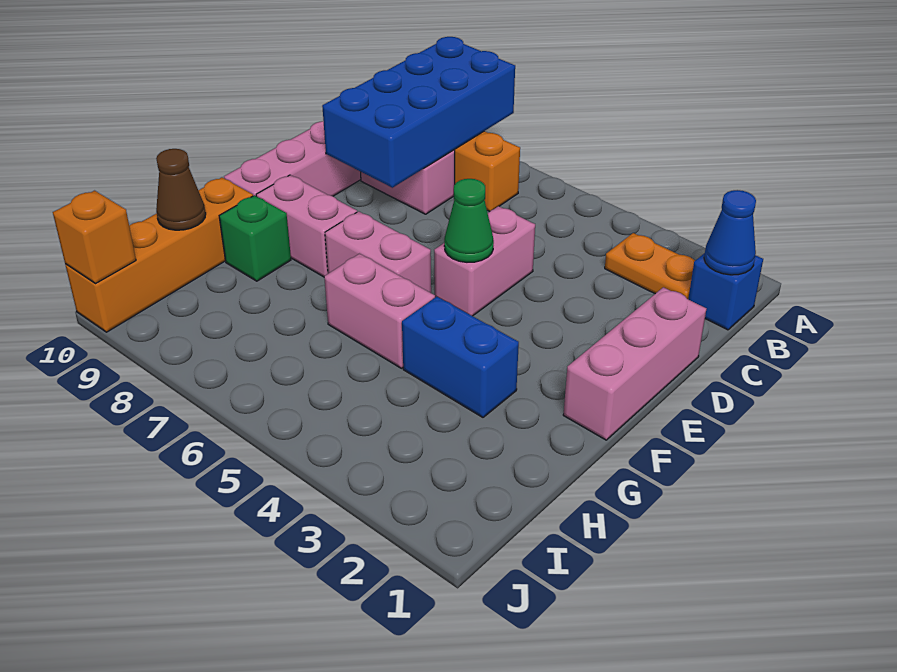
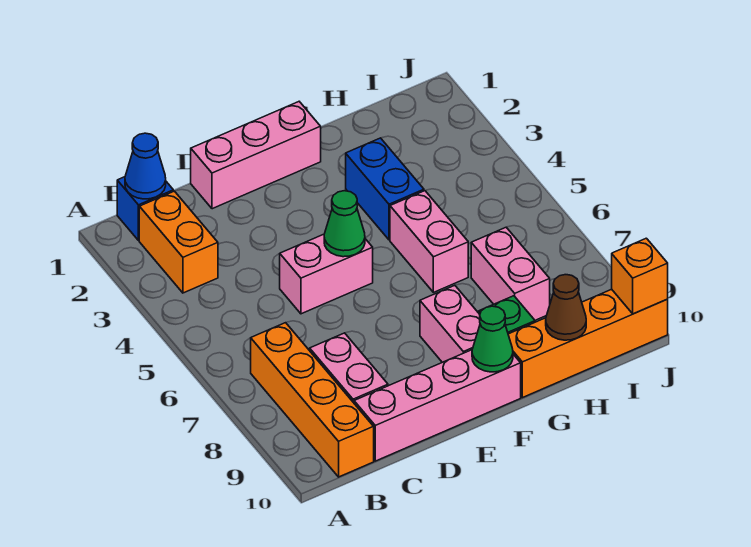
blue 2x4 brick [322,37,515,188] -> none
orange 1x2 plate [605,233,695,299] -> orange 1x2 brick [139,191,218,293]
pink 1x2 brick [325,211,431,293] -> pink 1x2 brick moved to [471,227,550,320]
none -> green 1x1 cone [472,306,513,372]

